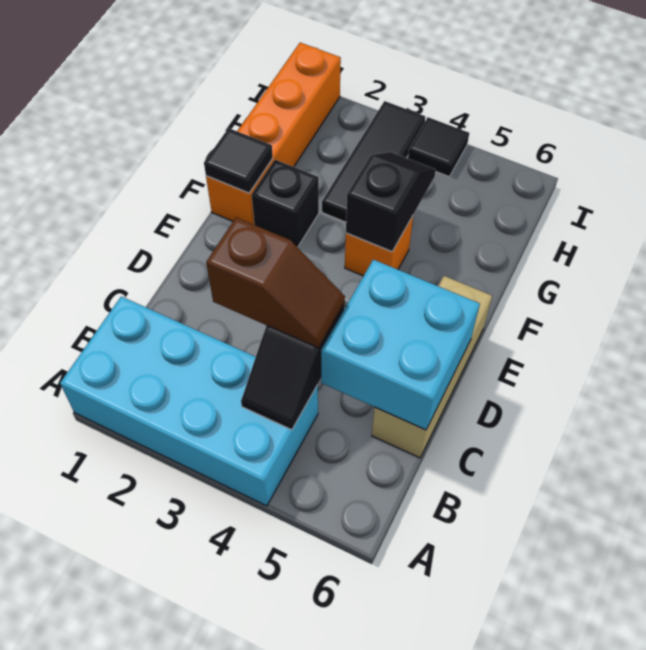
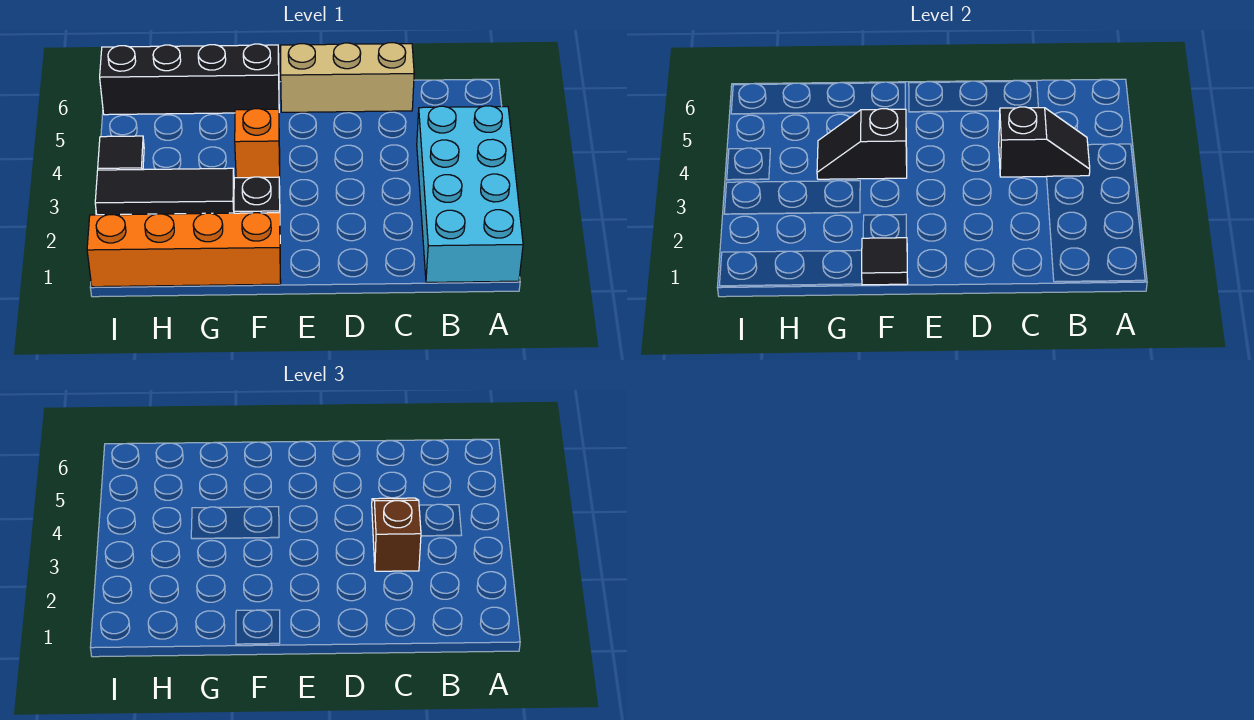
cyan 2x2 brick [321,260,480,430] -> none
none -> black 1x4 brick [100,44,279,115]

